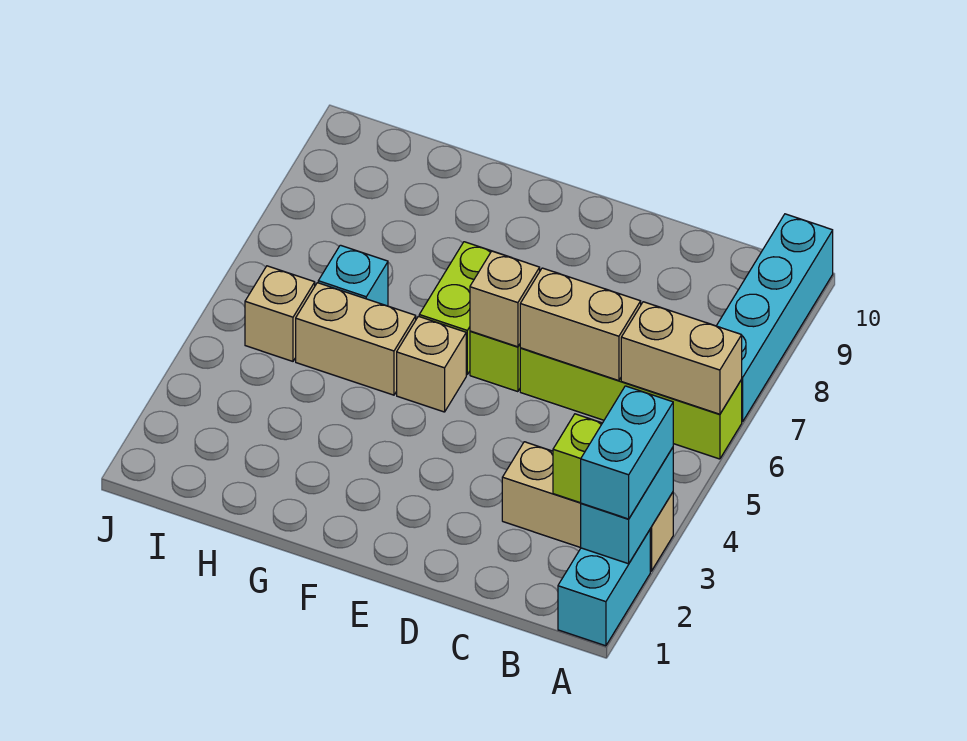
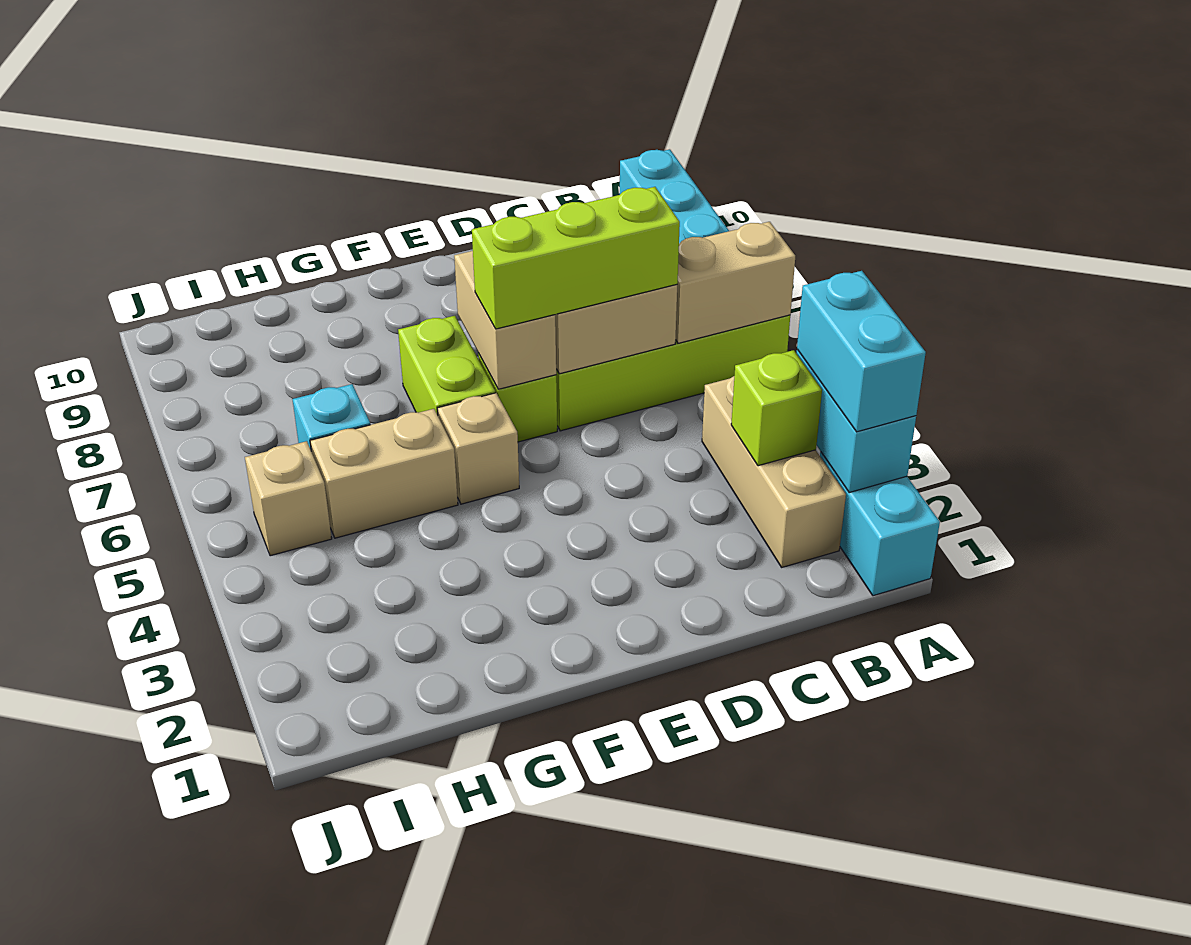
tan 1x3 brick [502,442,673,571] -> tan 1x3 brick turned to [702,376,846,567]
none -> lime 1x3 brick [472,187,680,329]
tan 1x1 brick [470,251,540,347] -> tan 1x2 brick [454,251,556,389]

